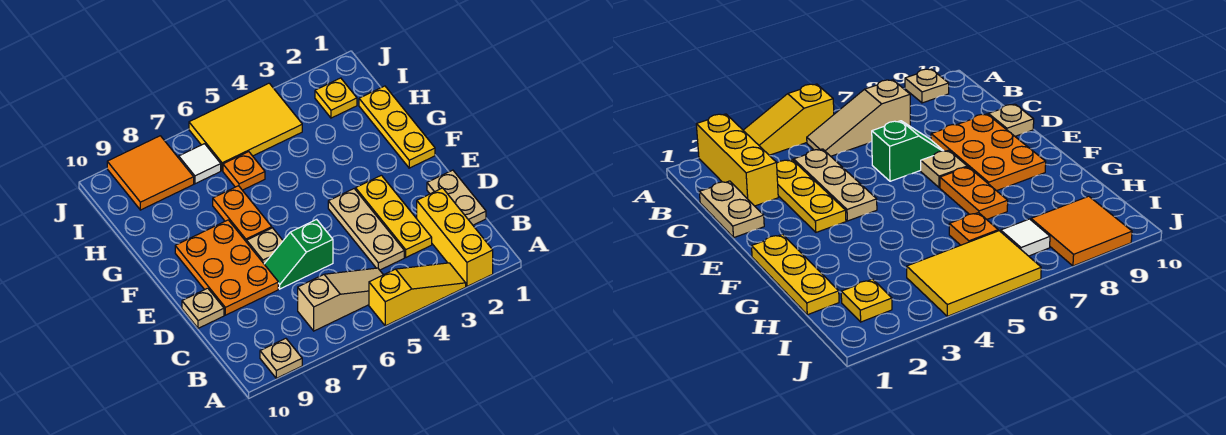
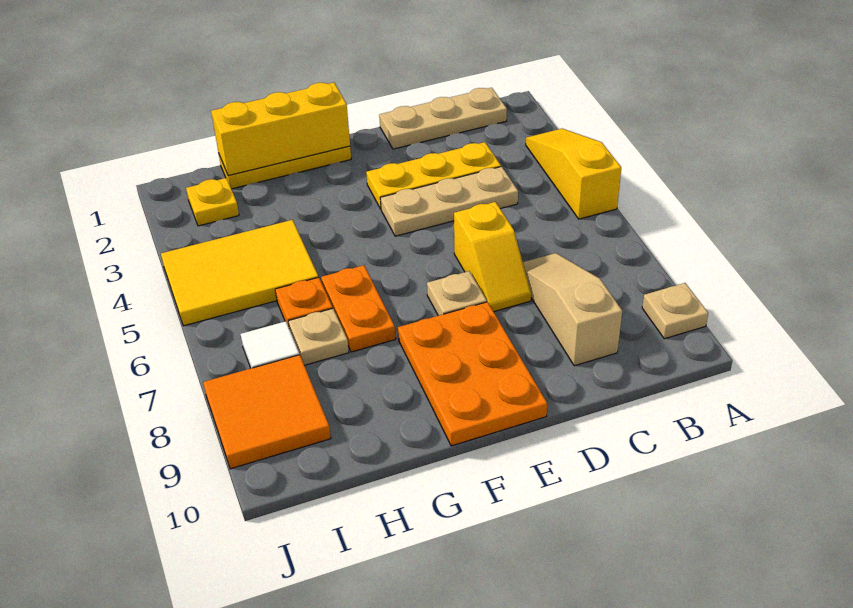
yellow 1x3 brick [417,188,493,286] -> yellow 1x3 brick moved to [211,82,350,176]
tan 1x3 slope [298,268,383,331] -> tan 1x3 slope moved to [523,253,622,366]
tan 1x2 plate [427,170,486,225] -> tan 1x3 plate [379,88,507,149]
green 1x2 slope [264,219,333,289] -> yellow 1x2 slope [454,202,531,312]
orange 2x3 plate [175,220,278,315] -> orange 2x3 plate turned to [398,302,547,446]
tan 1x1 plate [182,288,224,328] -> tan 1x1 plate moved to [289,309,349,365]
orange 1x2 plate [213,186,272,242] -> orange 1x2 plate turned to [321,265,396,352]
yellow 2x3 tile [189,83,302,171] -> yellow 2x3 tile turned to [161,220,318,326]

